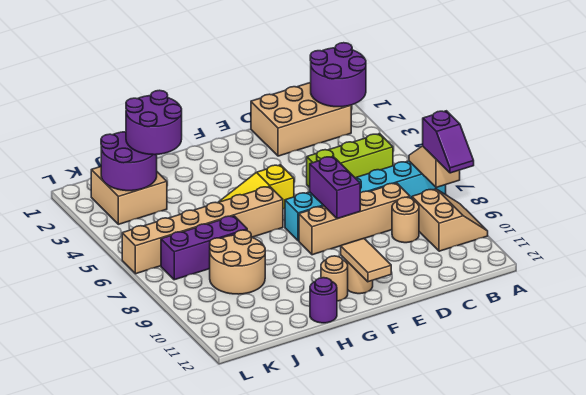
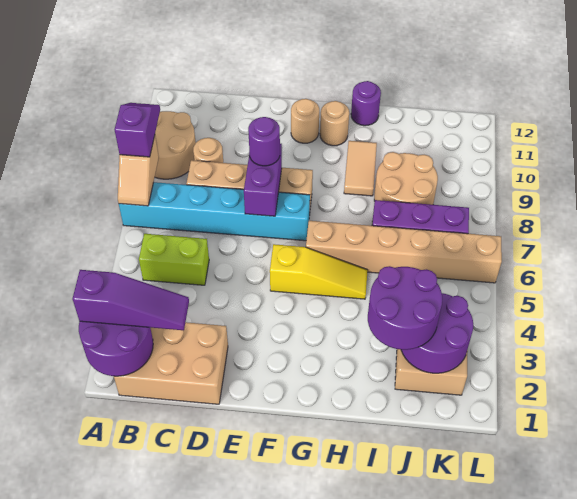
none -> purple 1x3 slope [73,270,189,330]
tan 2x2 slope [412,189,488,251] -> tan 2x2 round brick [155,111,196,179]
lime 1x3 brick [307,134,393,188] -> lime 1x2 brick [139,234,209,285]
none -> purple 1x1 round brick [248,117,280,166]
tan 1x2 tile [341,239,391,282] -> tan 1x2 tile moved to [344,141,377,196]

